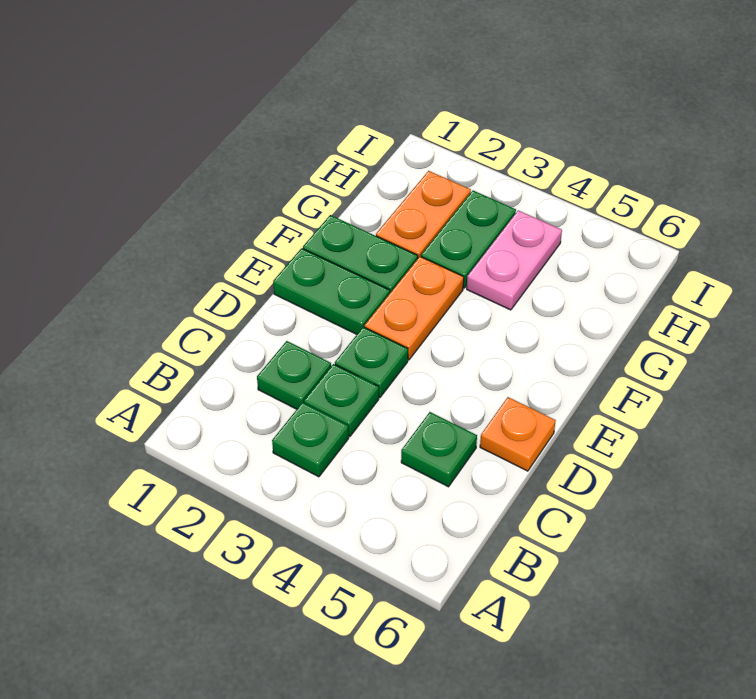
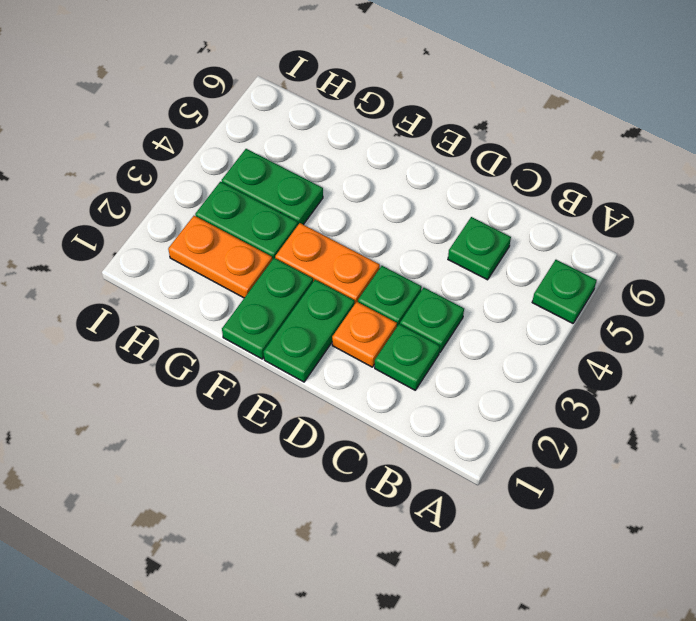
green 1x1 plate [272,402,349,477] -> green 1x1 plate moved to [532,260,597,323]
orange 1x1 plate [480,397,556,471] -> orange 1x1 plate moved to [332,302,397,367]
pink 1x2 plate [467,210,562,310] -> green 1x2 plate [222,149,323,225]

